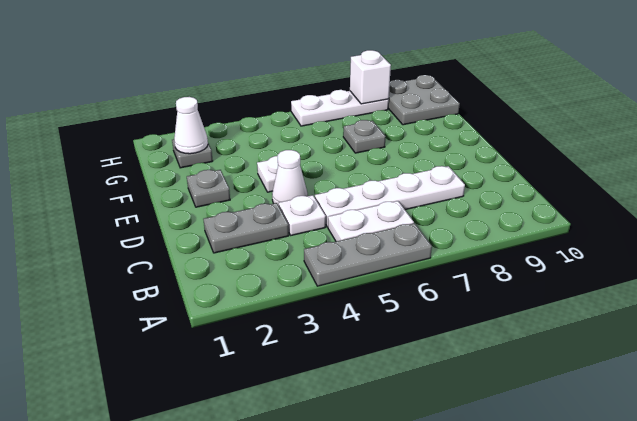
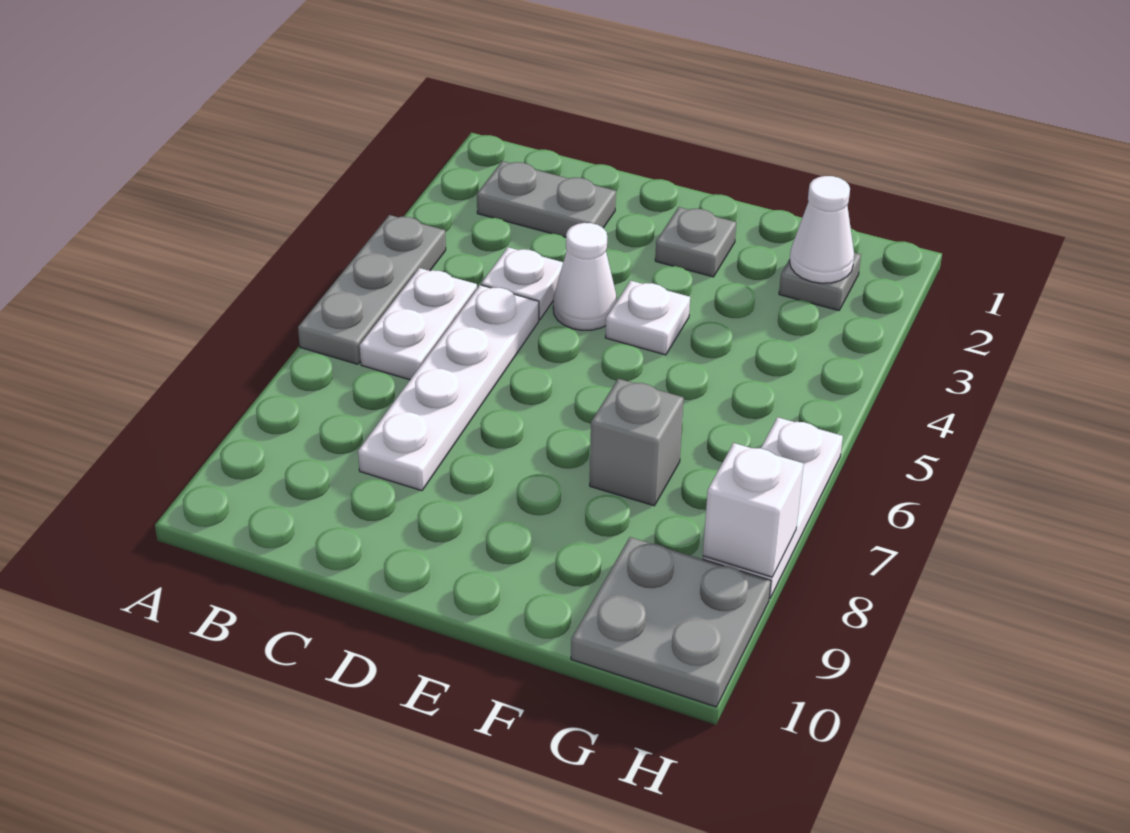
grey 1x2 plate [203,203,289,253] -> grey 1x2 plate turned to [477,161,616,237]
grey 1x1 plate [343,120,386,153] -> grey 1x1 brick [590,379,684,506]

